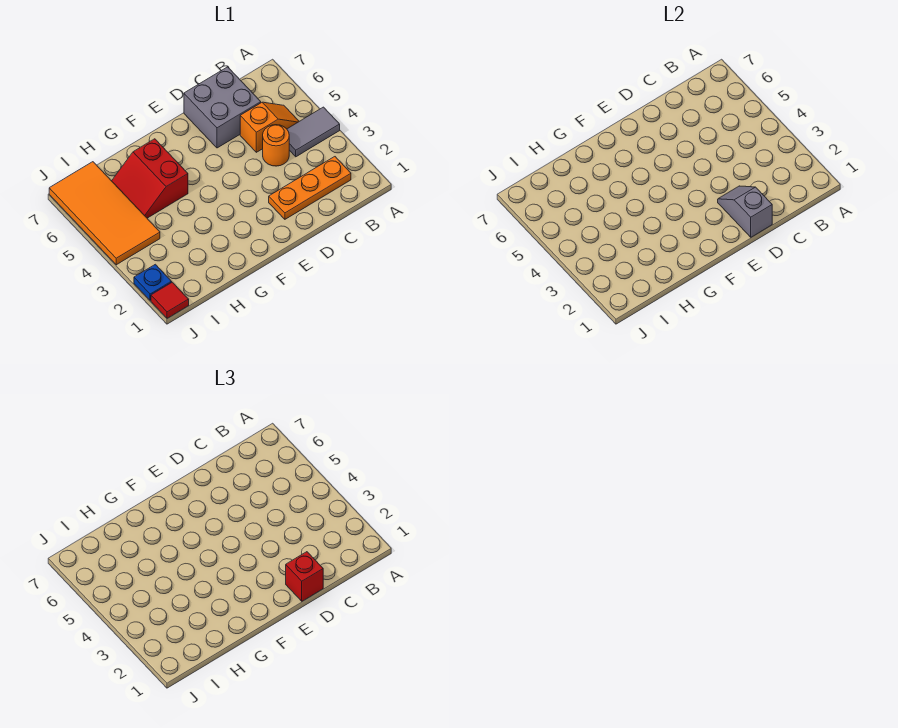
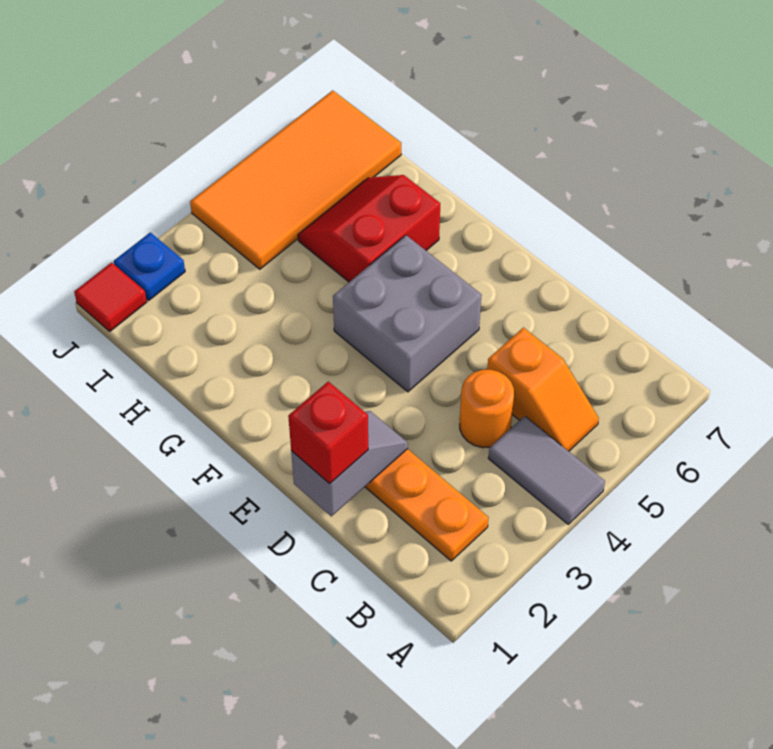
grey 2x2 brick [184,67,261,148] -> grey 2x2 brick moved to [333,235,482,392]

